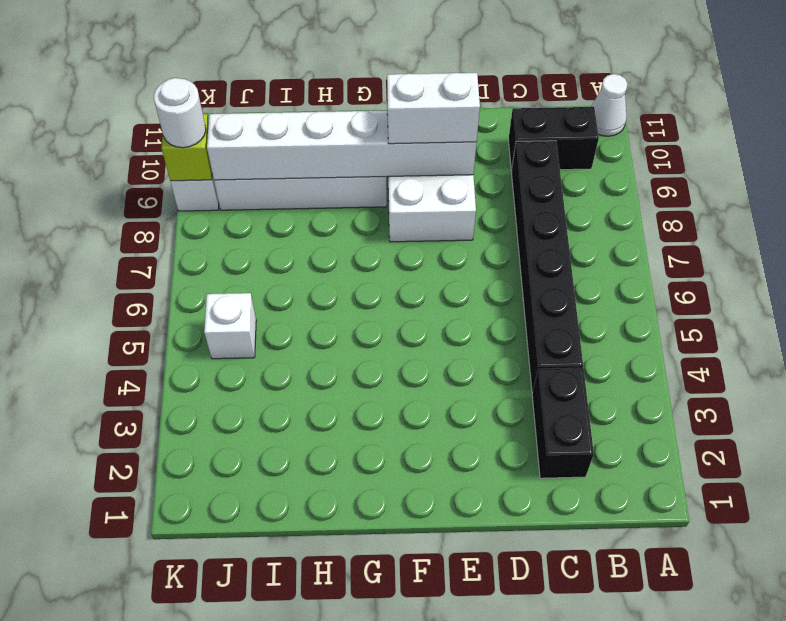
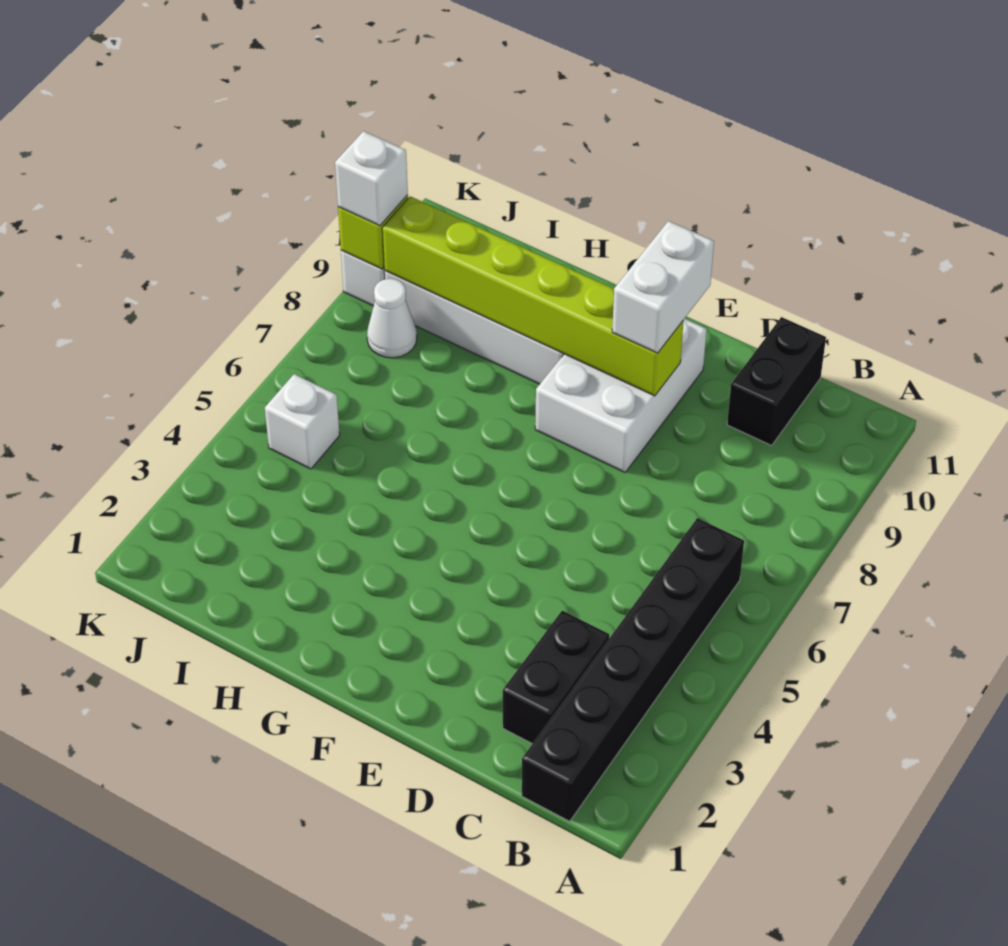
white 1x1 cone [591,74,627,136] -> white 1x1 cone moved to [367,279,417,358]
black 1x2 brick [508,107,599,170] -> black 1x2 brick turned to [727,317,826,445]
black 1x6 brick [511,141,583,392] -> black 1x6 brick moved to [522,518,744,821]
white 1x6 brick [207,111,477,180] -> lime 1x6 brick [382,196,683,396]
white 1x2 brick [387,73,480,144] -> white 1x2 brick turned to [612,221,714,353]
white 1x1 round brick [154,78,206,148] -> white 1x1 brick [335,131,408,226]

